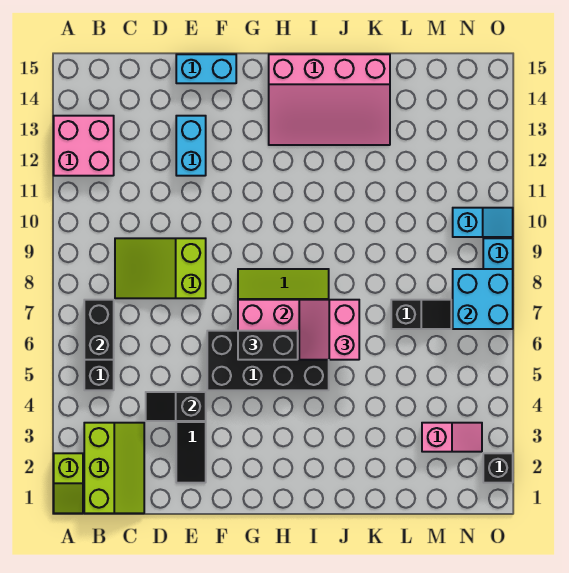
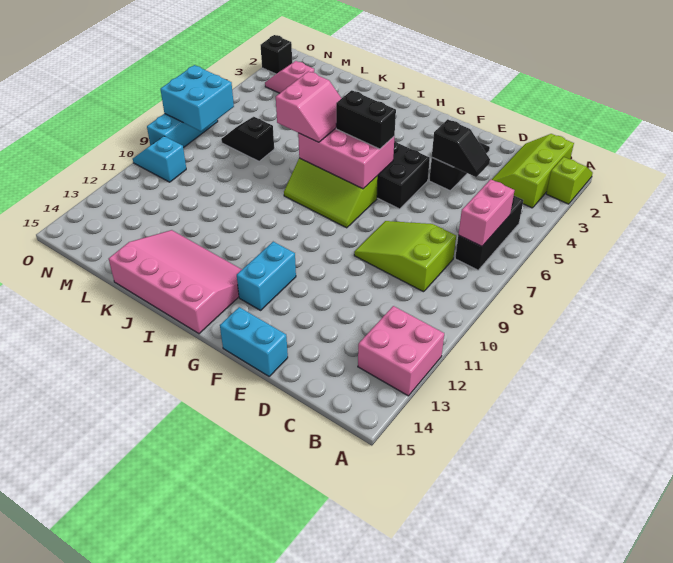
black 1x2 brick [84,300,114,360] -> pink 1x2 brick [458,179,514,246]
lime 2x3 slope [115,238,206,298] -> lime 2x3 slope turned to [354,221,456,292]
cyan 1x2 brick [176,116,206,176] -> cyan 1x2 brick moved to [237,242,296,310]

